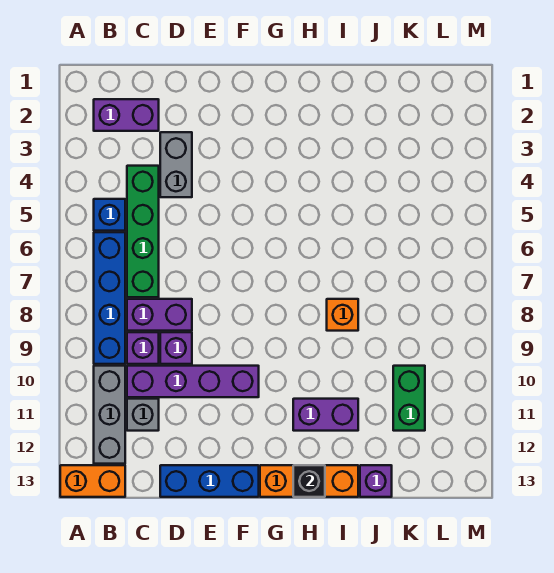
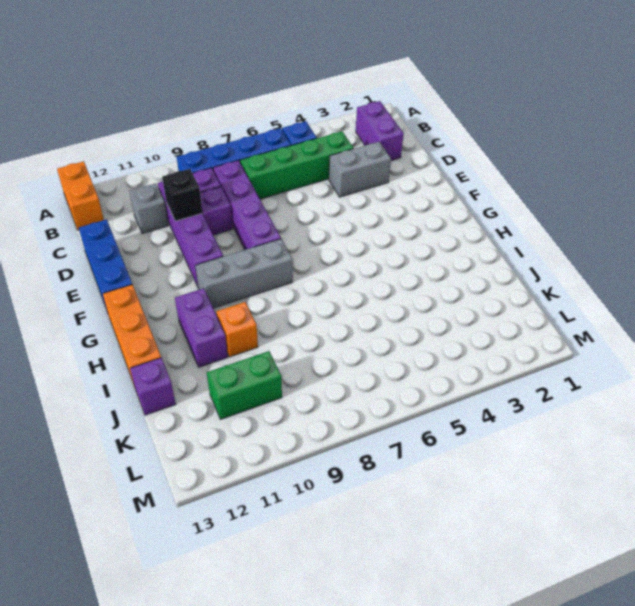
grey 1x3 brick [94,366,125,464] -> grey 1x3 brick moved to [195,239,293,308]
purple 1x2 brick [127,299,192,331] -> purple 1x4 brick [213,160,281,250]
black 1x1 brick [293,465,325,497] -> black 1x1 brick moved to [162,169,202,221]
orange 1x1 brick [327,299,358,331] -> orange 1x1 brick moved to [216,302,258,357]

